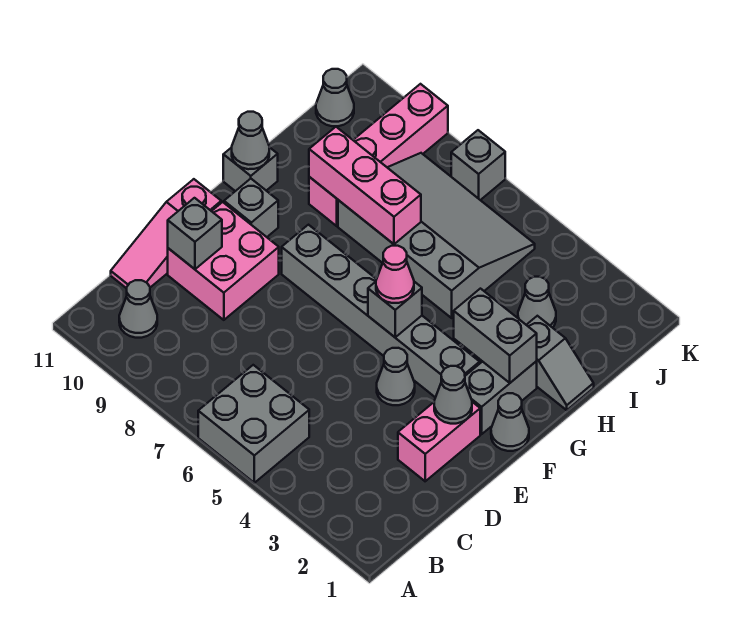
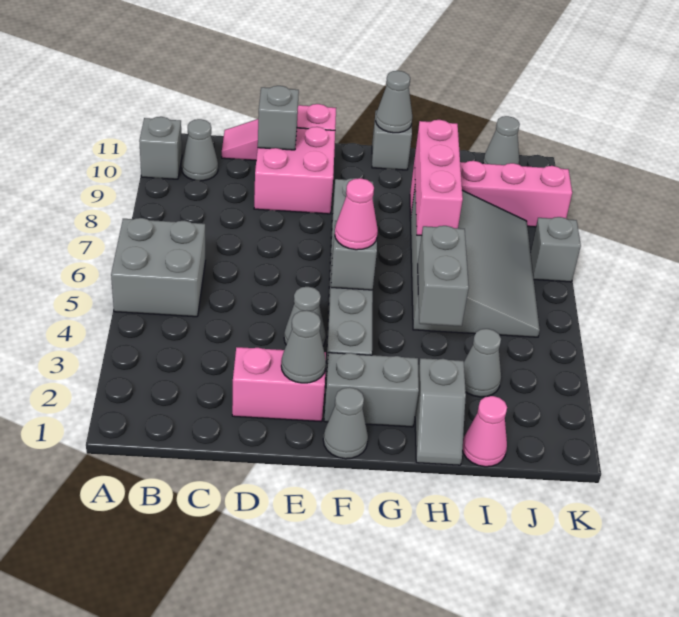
grey 1x1 brick [224,179,278,237] -> grey 1x1 brick moved to [139,117,182,179]
grey 1x2 brick [454,289,537,383] -> grey 1x2 brick moved to [418,226,469,326]
none -> pink 1x1 cone [462,396,507,467]

